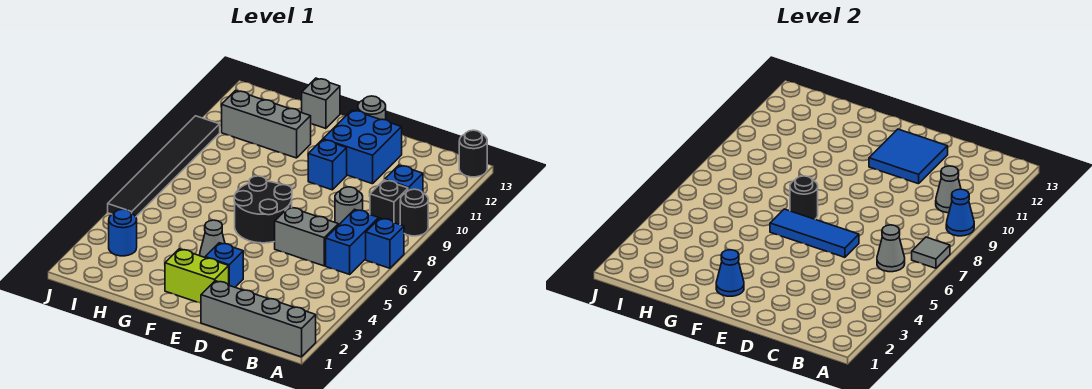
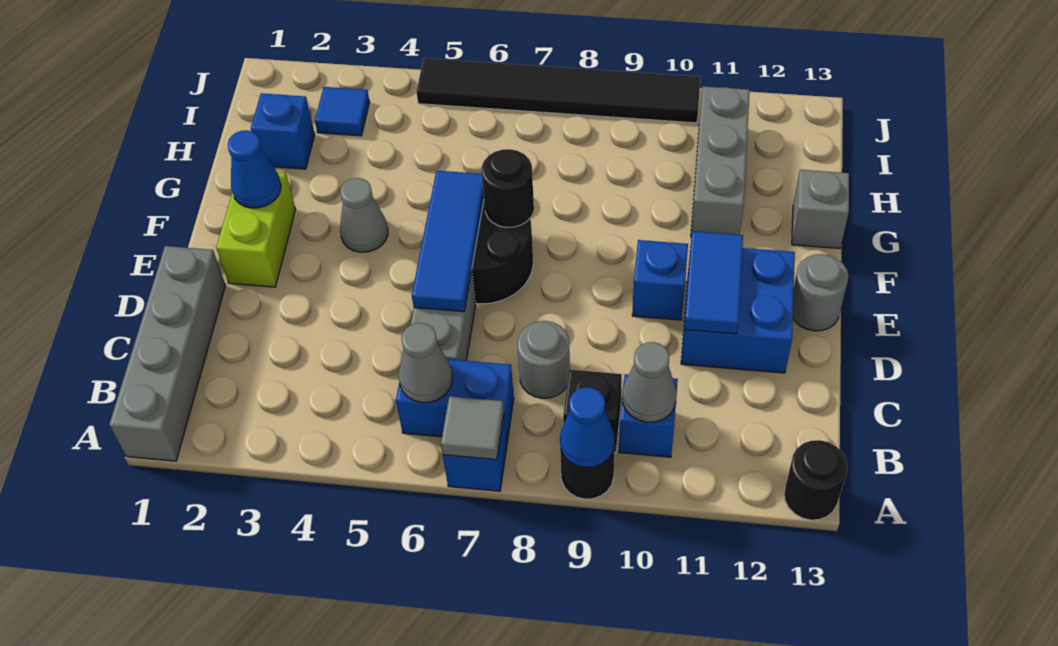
blue 2x2 tile [869,129,948,184] -> blue 1x2 tile [684,231,743,334]
blue 1x1 brick [205,243,243,287] -> blue 1x1 brick moved to [251,93,315,169]
blue 1x1 round brick [109,209,137,256] -> blue 1x1 tile [315,87,370,136]

